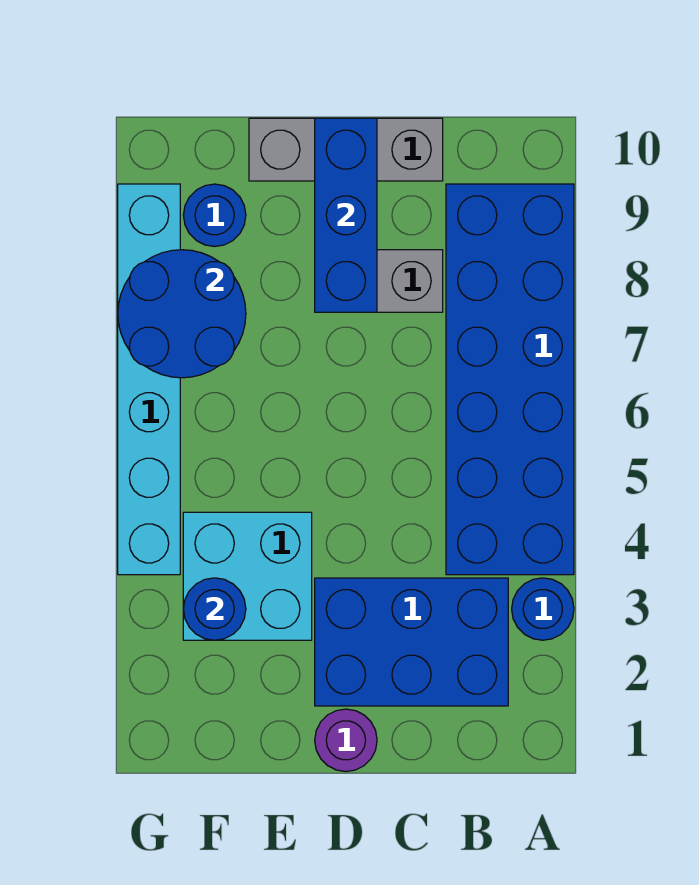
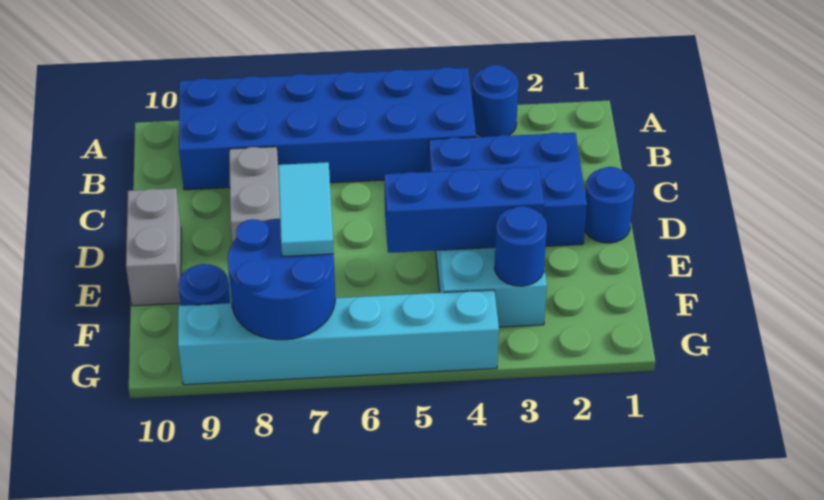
blue 2x3 brick [315,578,508,706] -> blue 2x3 brick turned to [429,133,587,246]
grey 1x3 brick [249,118,443,181] -> grey 1x2 brick [126,188,181,306]
purple 1x1 round brick [315,709,377,772] -> blue 1x1 round brick [585,167,635,243]
blue 1x3 brick [315,118,377,312] -> blue 1x3 brick moved to [384,167,544,253]
none -> cyan 1x2 tile [278,162,334,257]

